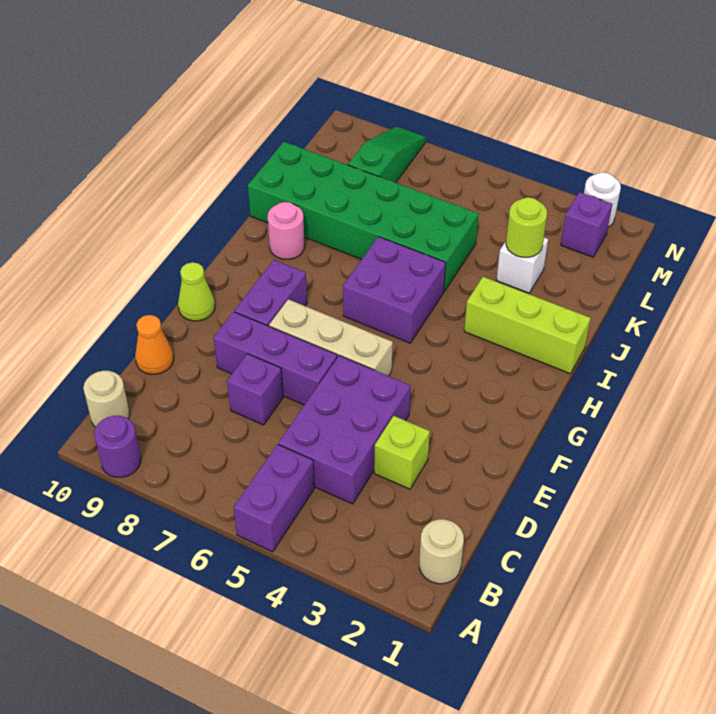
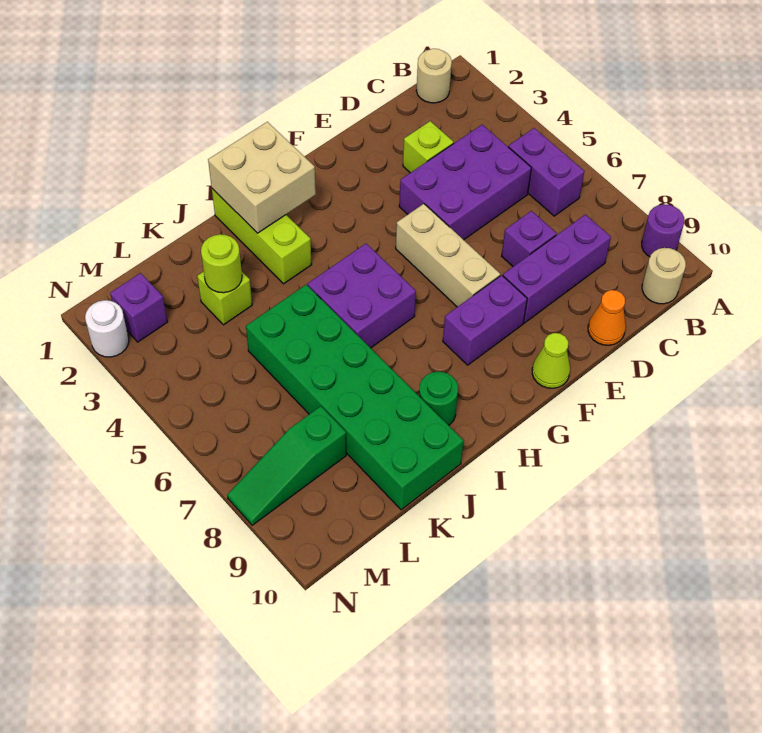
purple 1x2 brick [234,444,314,552] -> purple 1x2 brick turned to [508,128,584,216]
purple 1x3 brick [213,312,337,405] -> purple 1x3 brick turned to [503,215,611,323]
none -> tan 2x2 brick [208,122,316,233]
pink 1x1 round brick [268,202,305,259] -> green 1x1 round brick [419,372,458,425]
white 1x1 brick [496,238,548,293] -> lime 1x1 brick [197,271,252,325]

